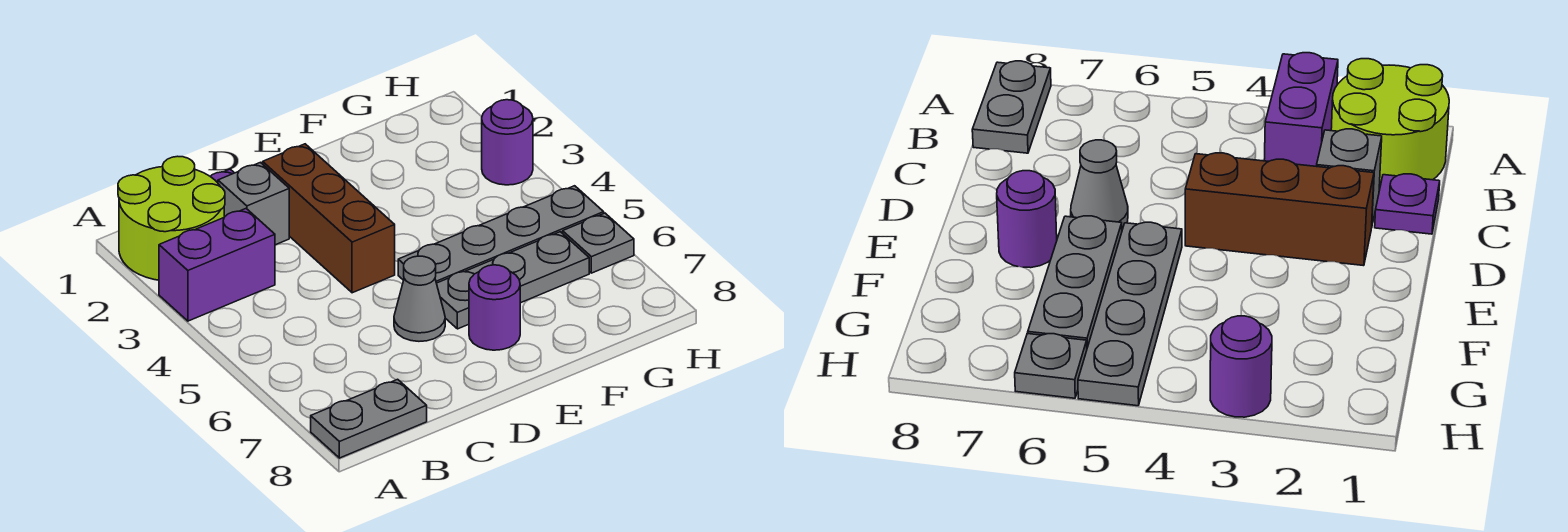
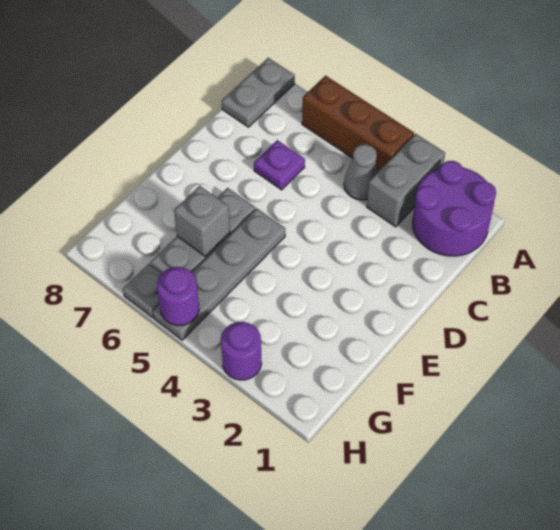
lime 2x2 round brick [118,156,225,280] -> purple 2x2 round brick [413,161,496,256]
purple 1x2 brick [159,209,275,321] -> grey 1x2 brick [367,134,445,227]
purple 1x1 plate [1375,174,1440,234] -> purple 1x1 plate moved to [254,140,305,190]
grey 1x1 brick [218,162,289,245] -> grey 1x1 brick moved to [174,186,230,256]
brown 1x3 brick [263,144,395,293] -> brown 1x3 brick moved to [302,76,414,171]
grey 1x1 cone [394,256,445,341] -> grey 1x1 cone moved to [344,144,379,200]
purple 1x1 round brick [469,265,520,350] -> purple 1x1 round brick moved to [157,267,199,326]

